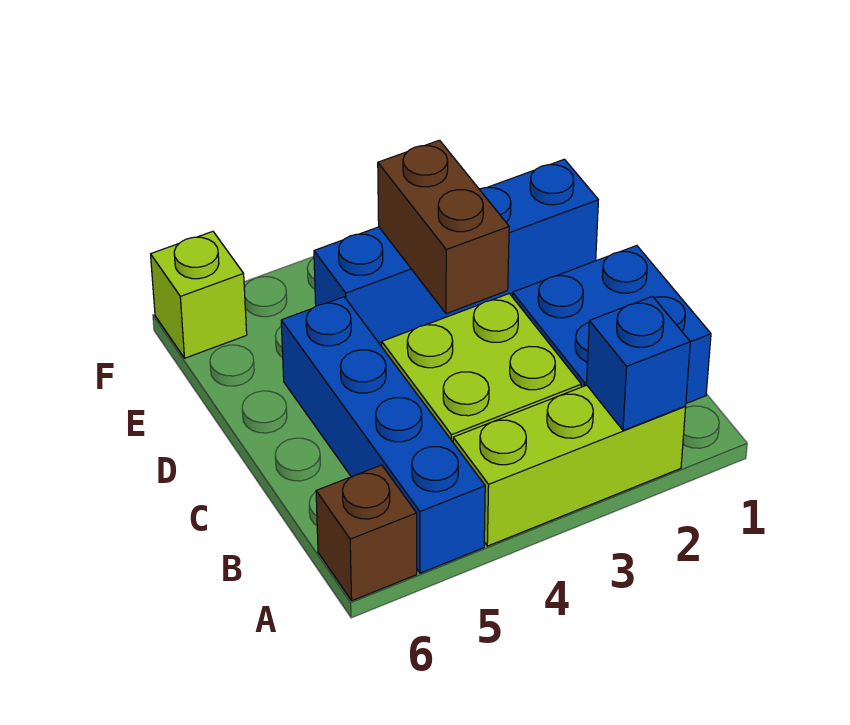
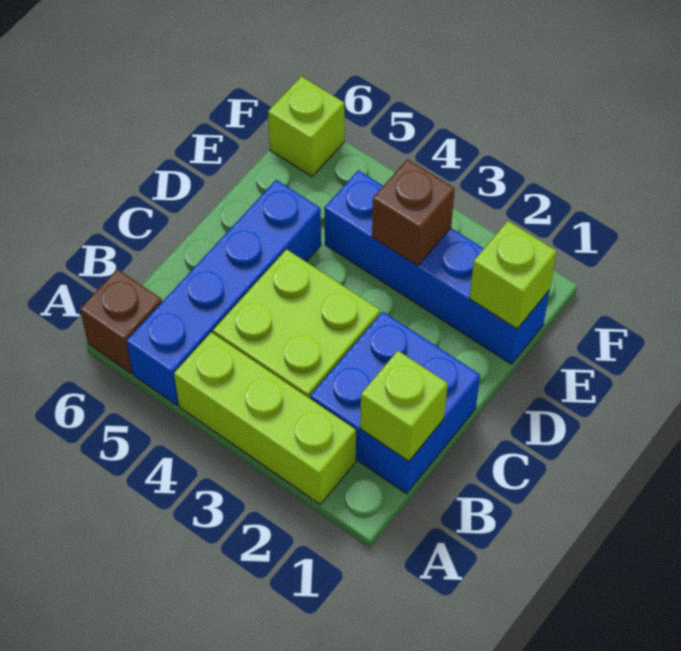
blue 1x1 brick [586,296,690,430] -> none
none -> lime 1x1 brick [360,351,448,461]
brown 1x2 brick [378,140,509,314] -> brown 1x1 brick [372,159,455,266]
none -> lime 1x1 brick [469,221,557,329]

